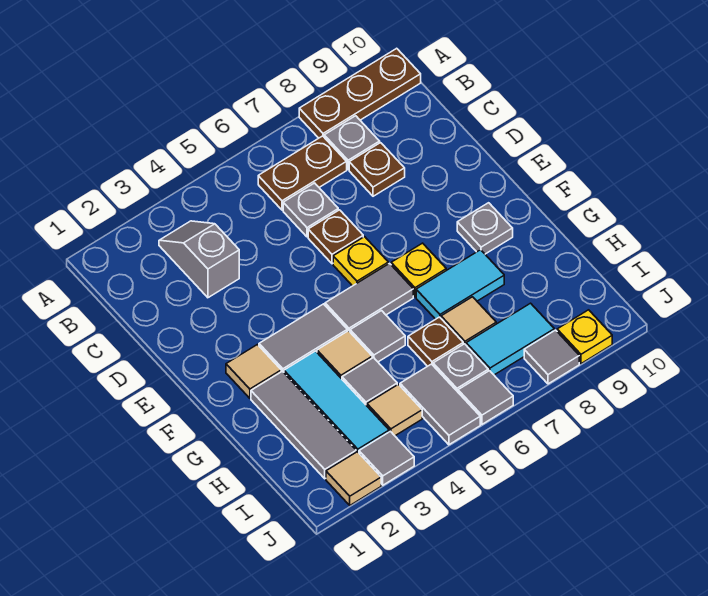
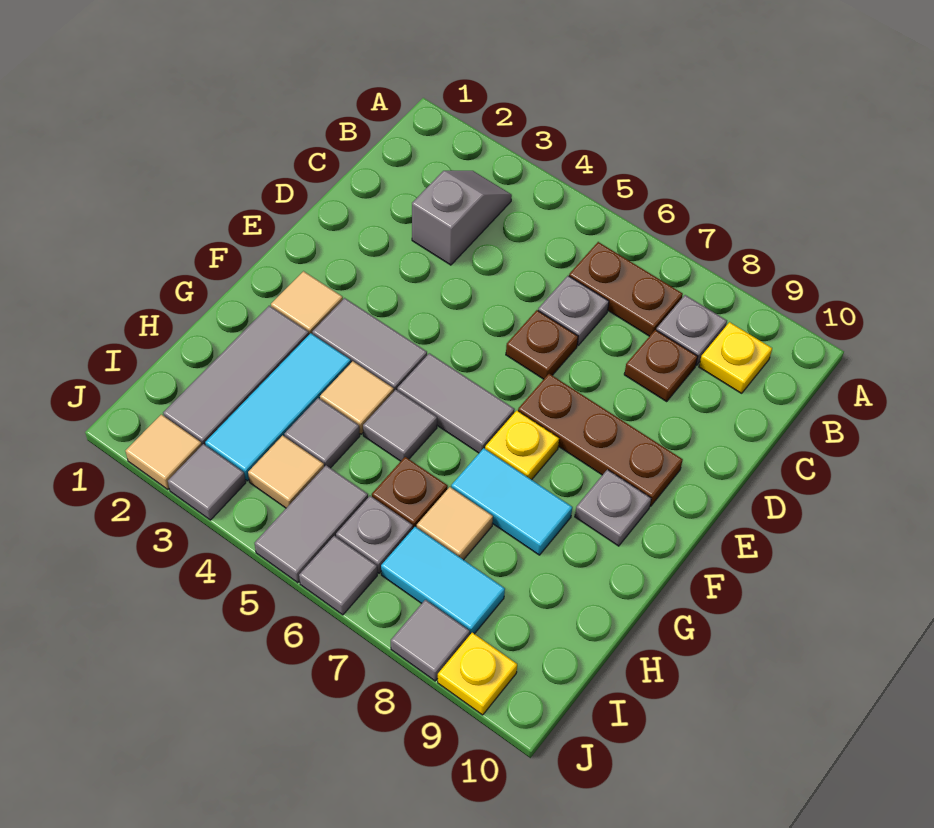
brown 1x3 plate [299,48,421,138] -> brown 1x3 plate moved to [518,374,683,506]
yellow 1x1 plate [333,237,388,286] -> yellow 1x1 plate moved to [699,322,772,393]

